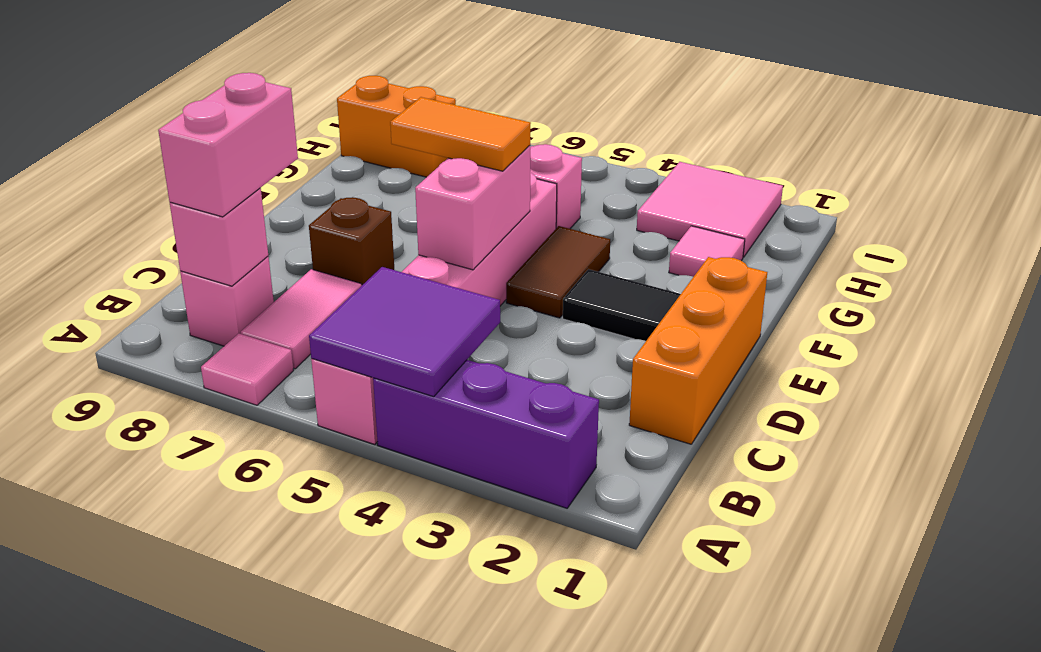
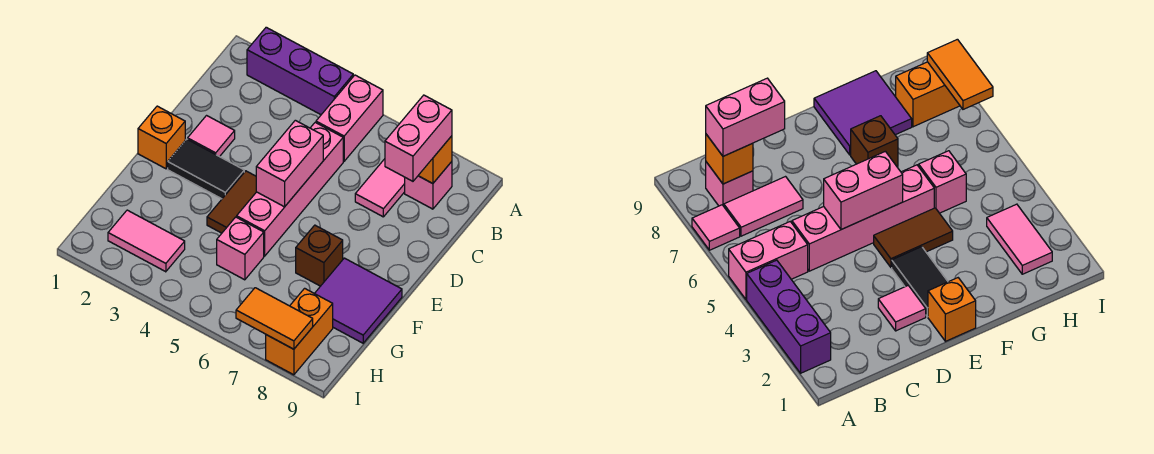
purple 2x2 tile [309,267,500,397] -> purple 2x2 tile moved to [315,258,402,343]
pink 1x1 brick [170,188,268,286] -> orange 1x1 brick [418,136,452,184]
orange 1x3 brick [629,257,767,444] -> orange 1x1 brick [138,106,185,169]
brown 1x1 brick [309,197,394,285] -> brown 1x1 brick moved to [296,225,343,286]
orange 1x2 tile [390,97,531,171] -> orange 1x2 tile moved to [236,288,313,349]
pink 1x1 tile [669,226,745,277] -> pink 1x1 tile moved to [188,116,235,157]
pink 2x2 tile [637,162,783,257] -> pink 1x2 tile [108,210,185,272]
orange 1x2 brick [337,76,456,177] -> orange 1x2 brick turned to [266,288,333,375]

